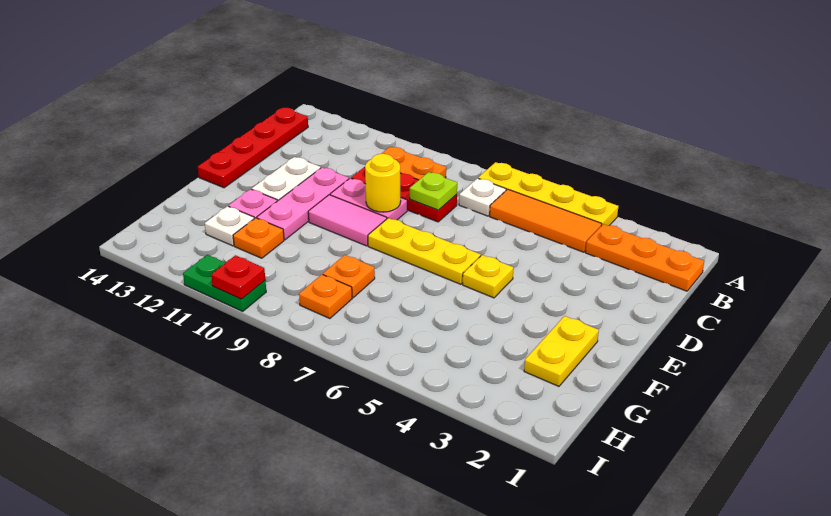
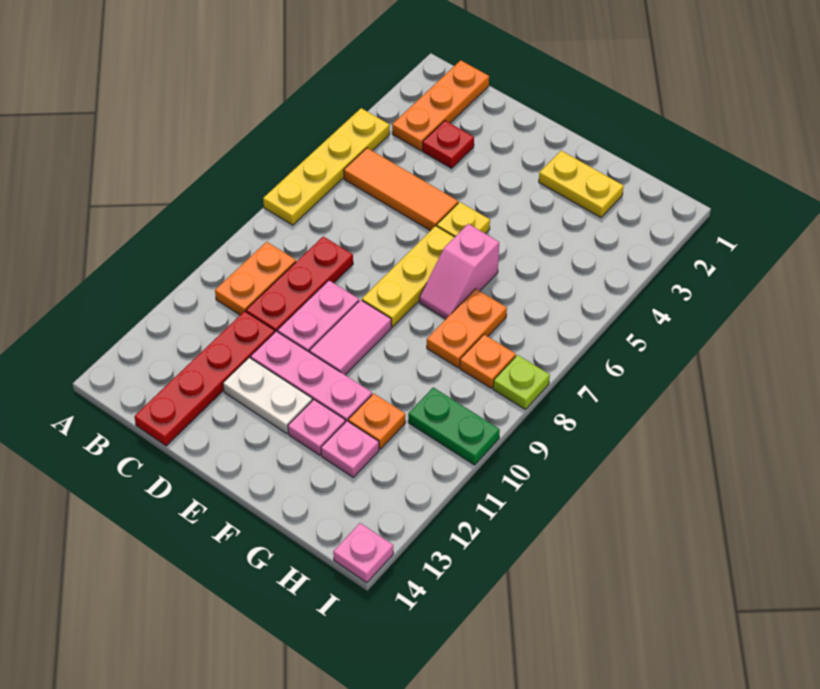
orange 1x3 tile [490,189,602,252] -> orange 1x3 tile turned to [344,148,458,231]
white 1x1 plate [459,178,506,216] -> none
red 1x4 plate [198,108,308,188] -> red 1x4 plate turned to [134,311,275,446]
lime 1x1 plate [410,172,457,210] -> lime 1x1 plate moved to [493,355,550,410]
yellow 1x1 round brick [365,154,401,212] -> none
none -> pink 1x2 slope [419,224,499,319]
orange 1x1 plate [323,255,375,298] -> orange 1x2 plate [427,289,507,368]
white 1x1 plate [205,206,254,246] -> pink 1x1 plate [321,421,379,477]
green 1x2 plate [183,255,266,311] -> green 1x2 plate turned to [408,388,500,465]
red 1x1 plate [211,255,265,299] -> red 1x1 plate moved to [422,121,474,168]
none -> pink 1x1 plate [333,523,393,583]

